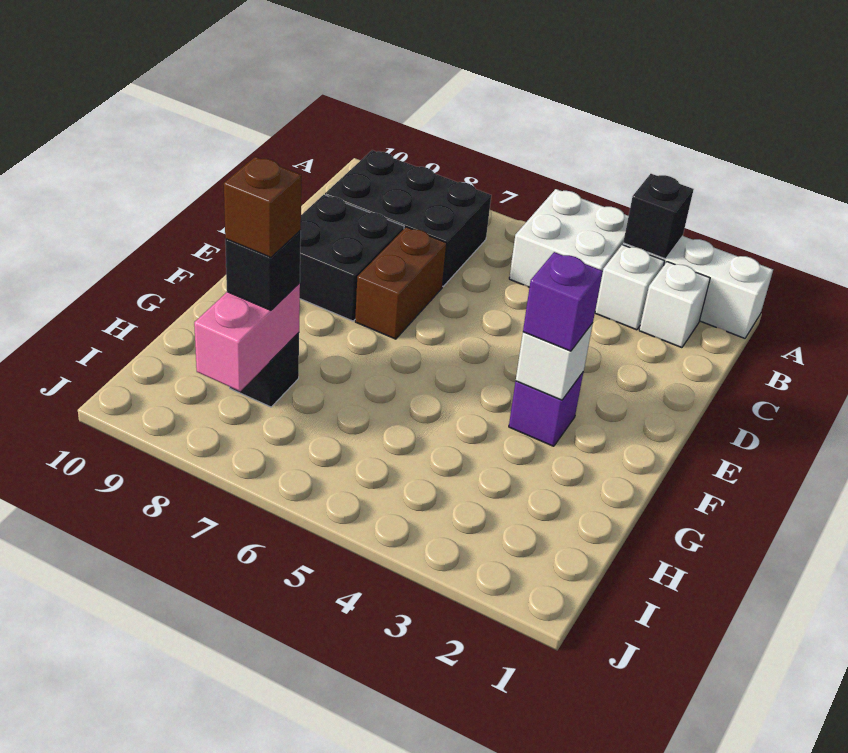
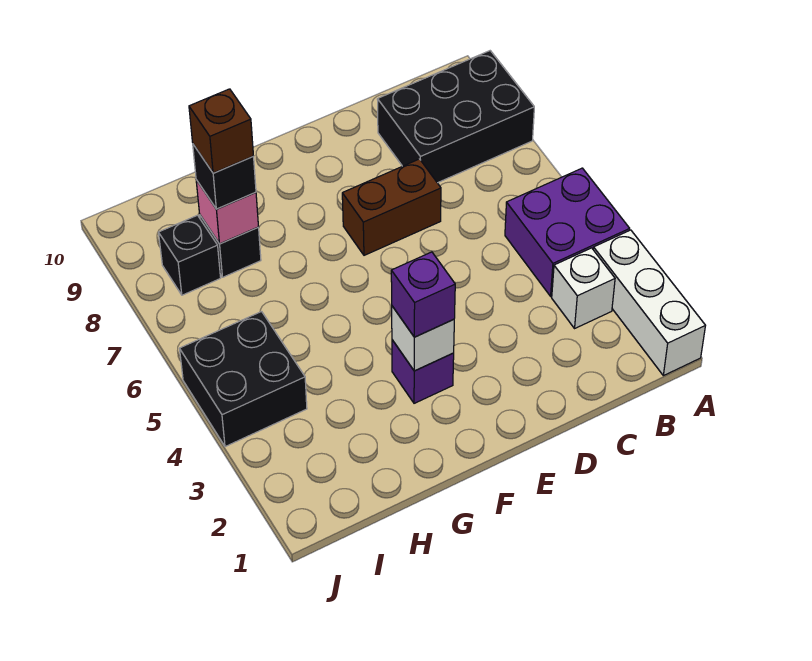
black 1x1 brick [623,174,694,259] -> black 1x1 brick moved to [159,215,221,295]
white 2x2 brick [509,189,628,305] -> purple 2x2 brick [505,168,630,296]
white 1x1 brick [639,262,710,348] -> none
black 2x3 brick [325,150,491,286] -> black 2x3 brick turned to [377,51,534,183]
black 2x2 brick [300,195,404,321] -> black 2x2 brick moved to [180,312,307,447]
pink 1x2 brick [194,283,300,391] -> pink 1x1 brick [196,180,259,244]

